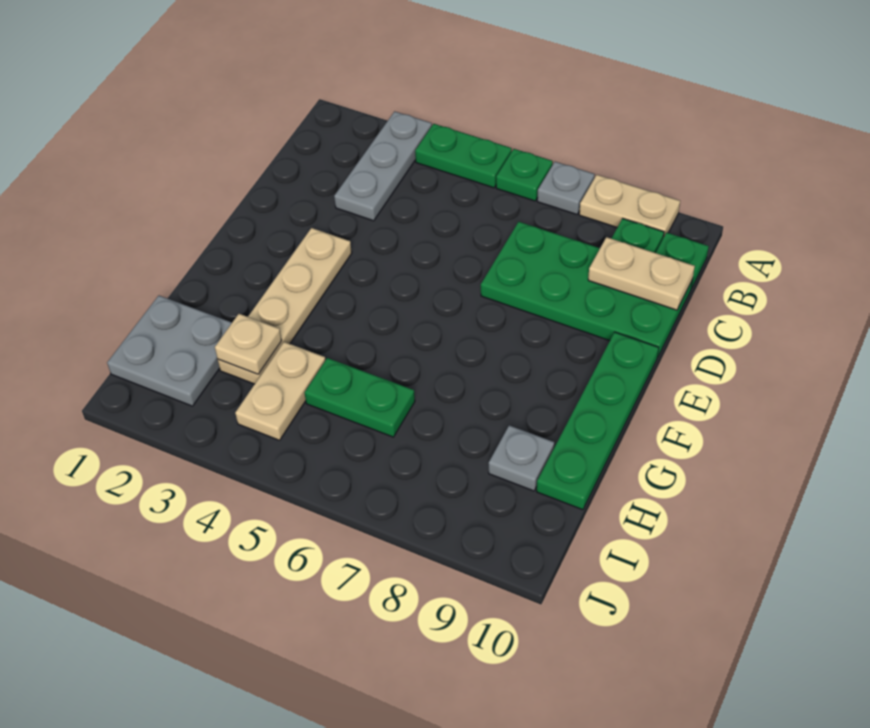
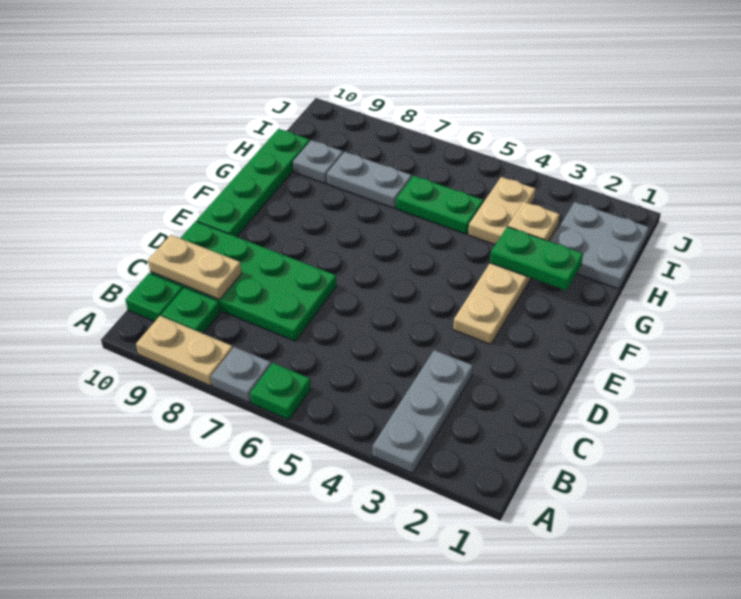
green 1x2 plate [415,124,512,188] -> green 1x2 plate moved to [490,227,583,291]
none -> grey 1x2 plate [327,152,412,209]

